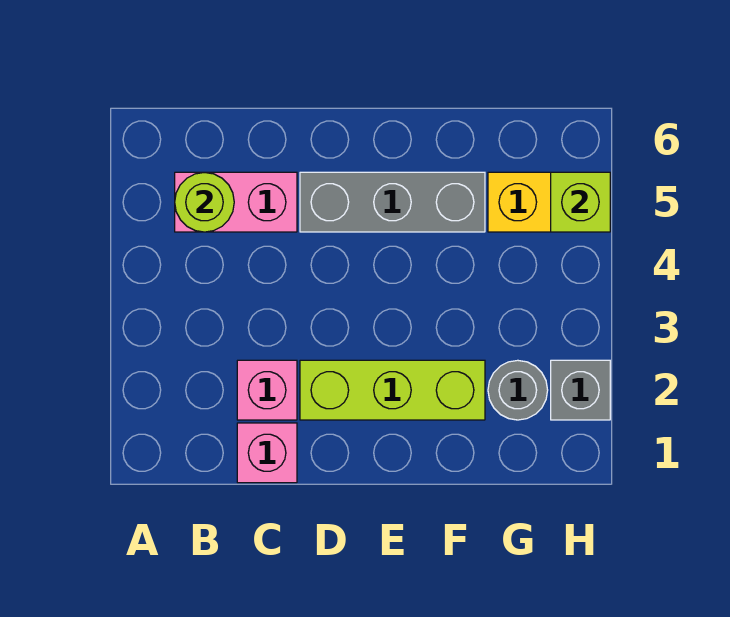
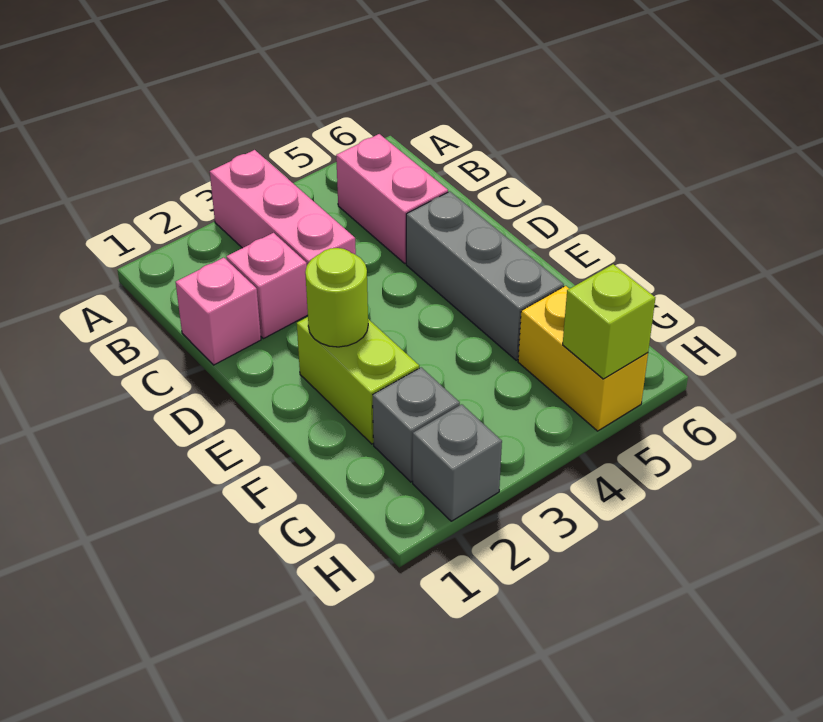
none -> pink 1x3 brick [210,150,356,265]
lime 1x1 round brick [175,172,234,232] -> lime 1x1 round brick moved to [305,248,368,347]
lime 1x3 brick [300,360,485,420] -> lime 1x2 brick [297,317,419,444]
grey 1x1 round brick [488,360,548,420] -> grey 1x1 brick [373,367,460,482]

